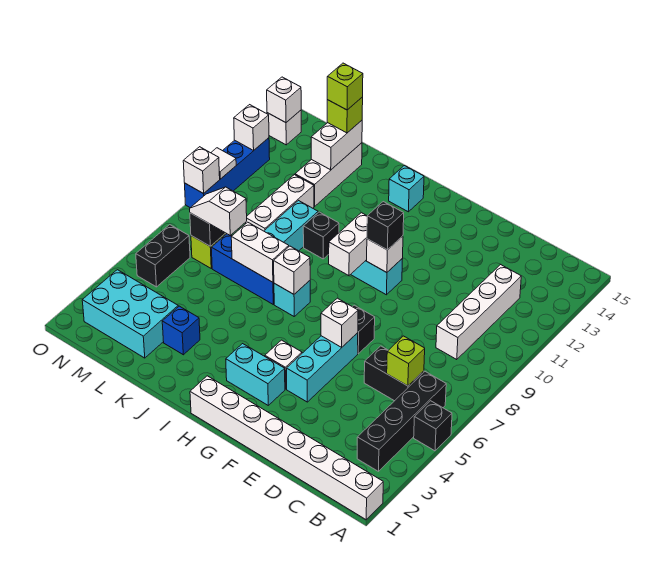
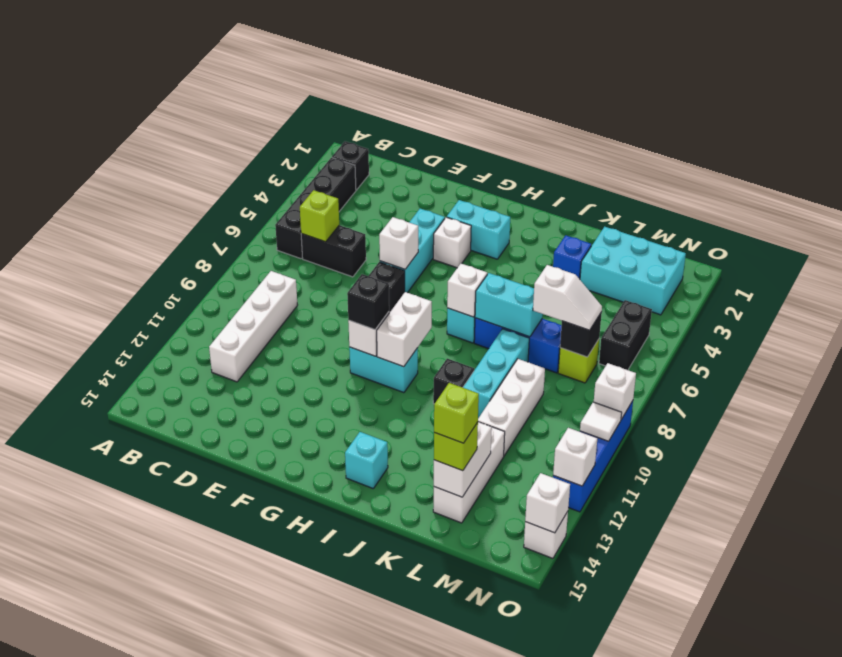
white 1x8 brick [190,376,383,520] -> none
black 1x1 brick [414,401,452,451] -> black 1x1 brick moved to [332,141,369,190]
white 1x2 brick [231,222,289,282] -> cyan 1x2 brick [475,273,543,337]

